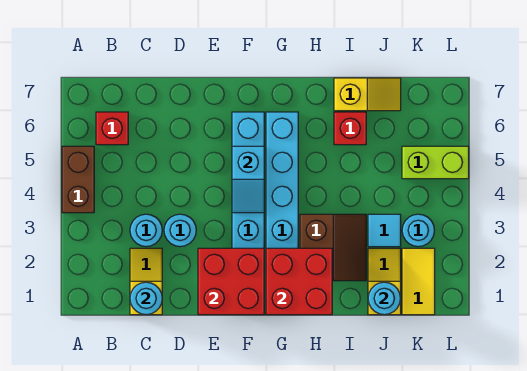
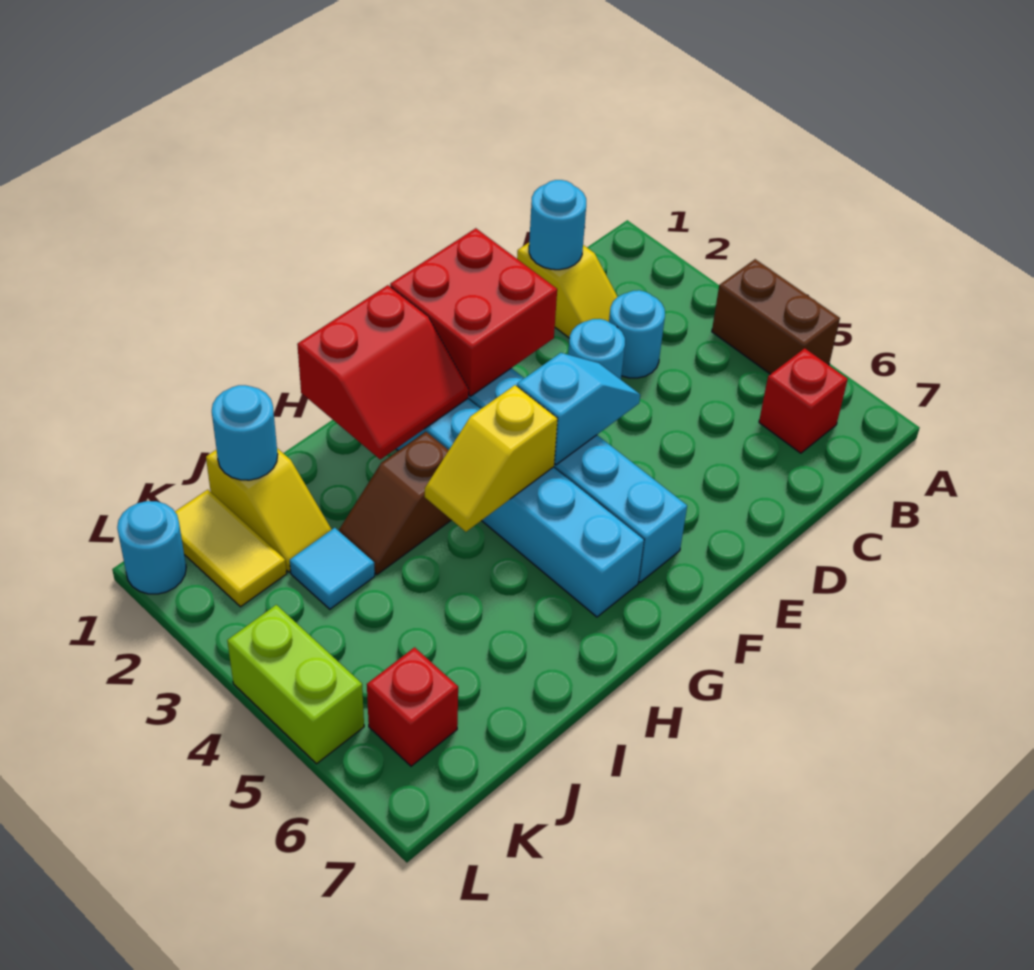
cyan 1x2 slope [232,146,264,213] -> cyan 1x2 slope turned to [517,353,640,465]
red 2x2 brick [266,248,332,315] -> red 2x2 slope [297,285,469,459]
brown 2x2 slope [300,214,366,281] -> brown 1x2 slope [339,432,451,575]
red 1x1 brick [334,112,366,145] -> red 1x1 brick moved to [367,647,458,766]
yellow 1x2 slope [334,78,401,111] -> yellow 1x2 slope moved to [425,385,558,532]
cyan 1x1 round brick [402,214,434,247] -> cyan 1x1 round brick moved to [117,501,186,594]
lime 1x2 brick [402,146,469,179] -> lime 1x2 brick turned to [227,605,364,764]

